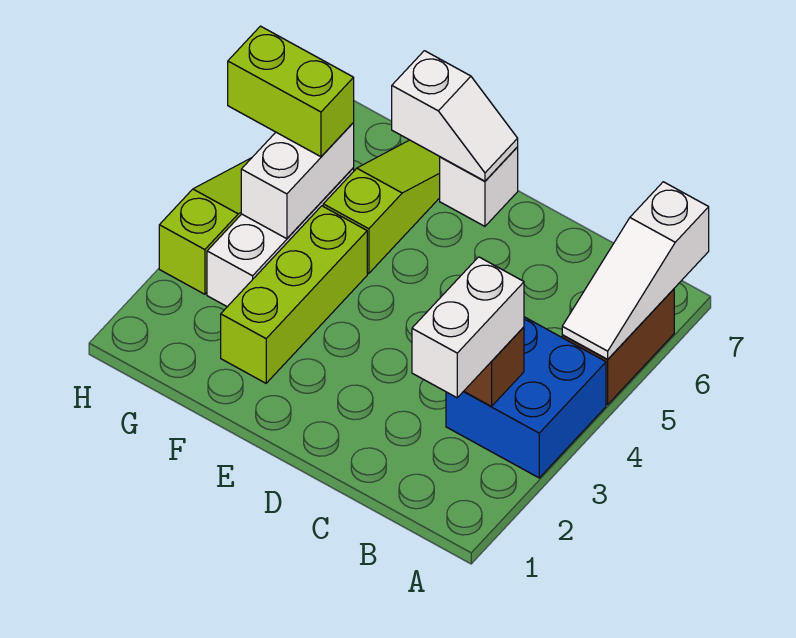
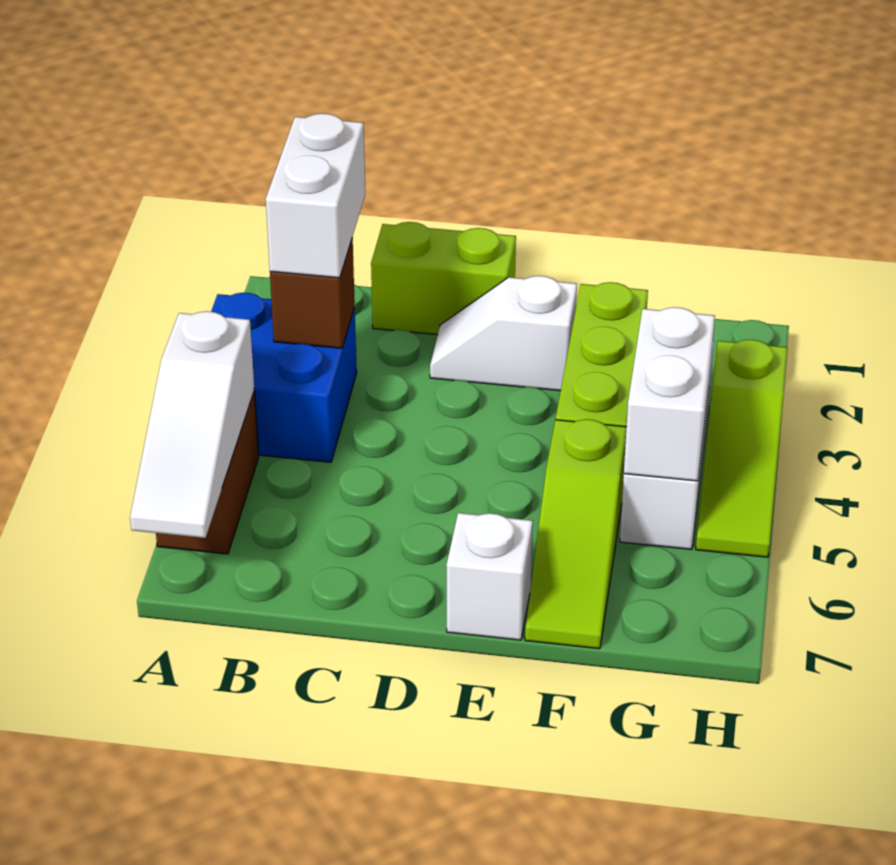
white 1x3 slope [562,182,709,359] -> white 1x3 slope turned to [130,311,254,538]
white 1x2 slope [392,51,518,181] -> white 1x2 slope moved to [430,276,577,391]
lime 1x2 brick [228,26,354,157] -> lime 1x2 brick moved to [371,222,516,335]

